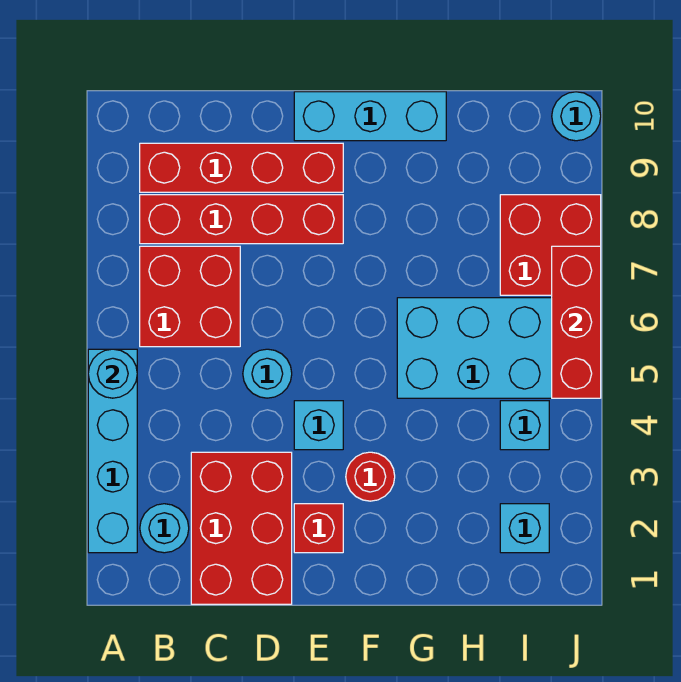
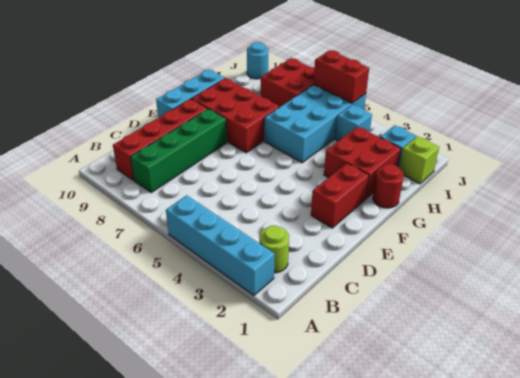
cyan 1x1 round brick [88,349,137,398] -> none
cyan 1x1 round brick [140,504,189,553] -> lime 1x1 round brick [259,226,289,273]
red 2x2 brick [140,246,240,347] -> red 2x2 brick moved to [324,126,401,199]
red 1x4 brick [140,195,343,244] -> green 1x4 brick [130,109,227,192]
red 2x3 brick [191,452,292,604] -> red 2x3 brick moved to [192,78,280,153]
cyan 1x1 round brick [243,349,292,398] -> none
red 1x1 brick [294,504,343,553] -> red 1x2 brick [311,163,369,228]
cyan 1x1 brick [294,401,343,450] -> none
red 1x1 round brick [346,452,395,501] -> red 1x1 round brick moved to [373,164,404,208]
none -> lime 1x1 brick [399,136,439,184]
red 1x3 brick [552,246,601,398] -> red 1x2 brick [314,50,369,103]

